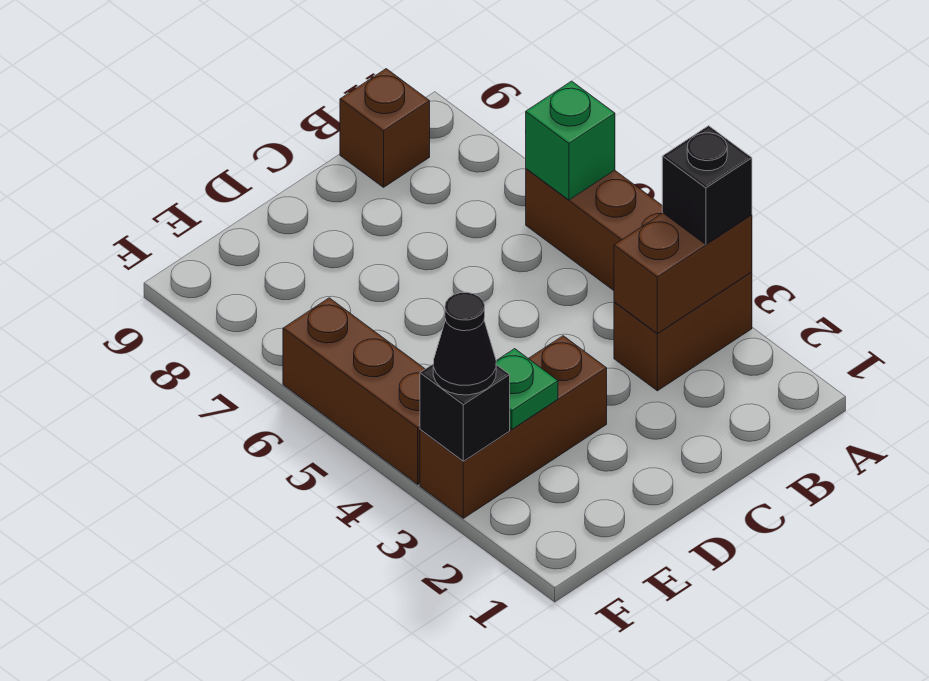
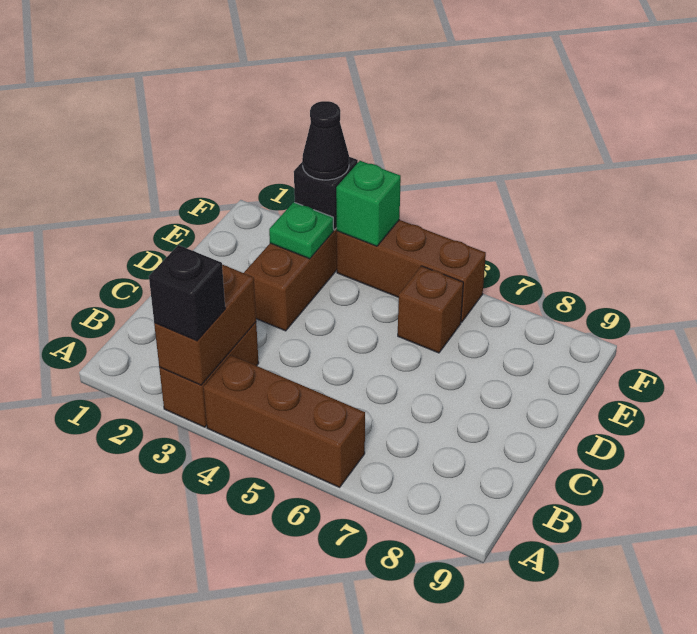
green 1x1 brick [526,81,615,200] -> green 1x1 brick moved to [336,161,401,246]
brown 1x1 brick [340,69,430,187] -> brown 1x1 brick moved to [398,266,463,353]

